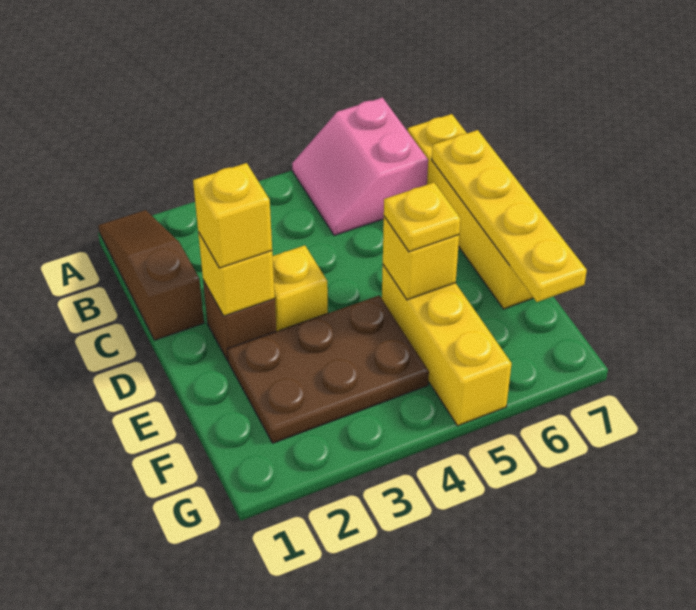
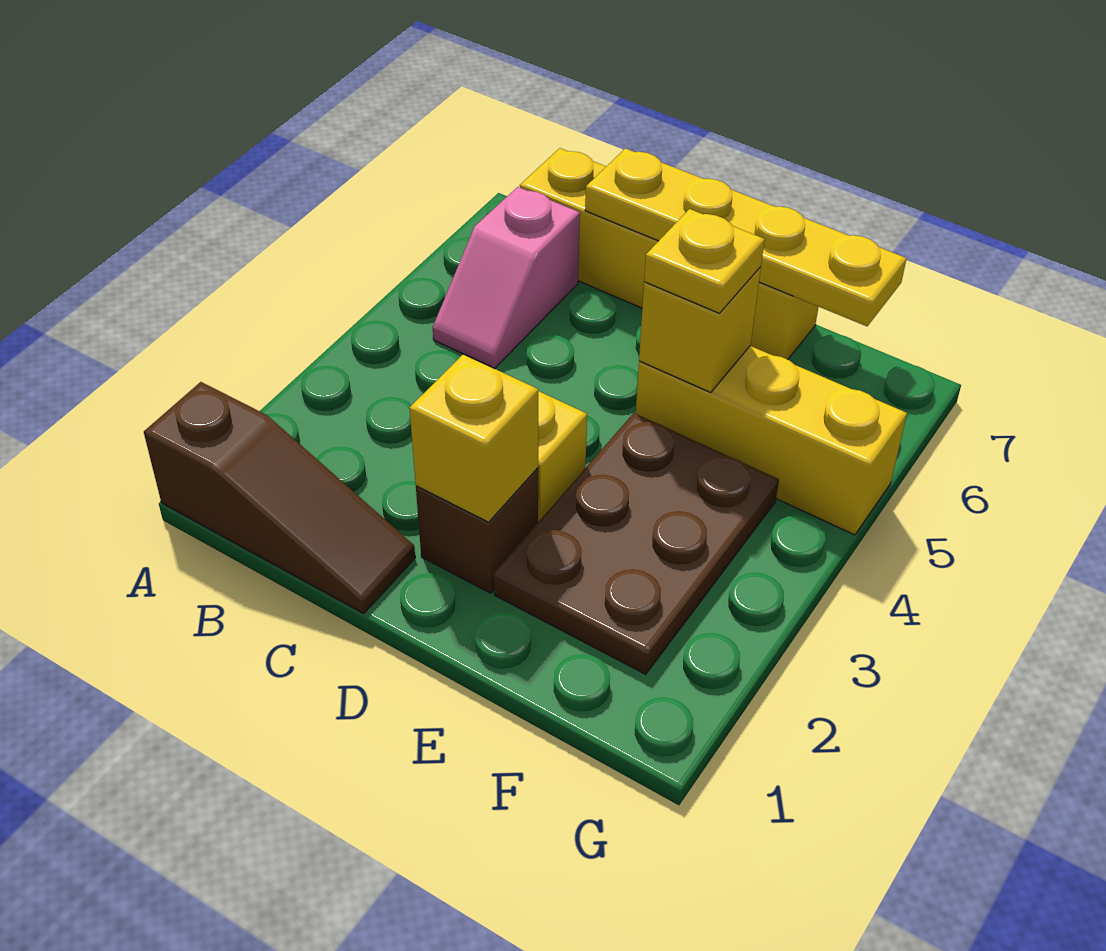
brown 1x3 slope [98,210,204,340] -> brown 1x3 slope turned to [144,382,415,613]
pink 2x2 slope [292,98,428,235] -> pink 1x2 slope [433,187,580,368]
yellow 1x1 brick [193,163,272,268] -> none

